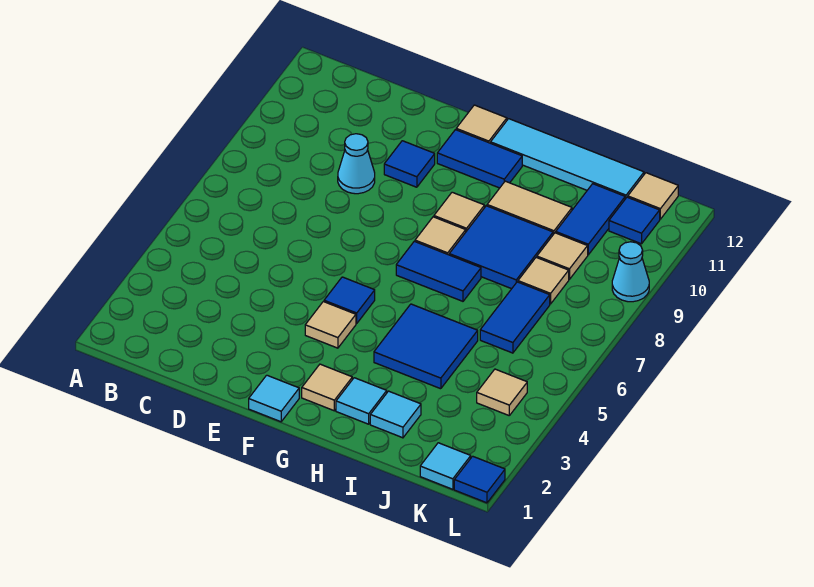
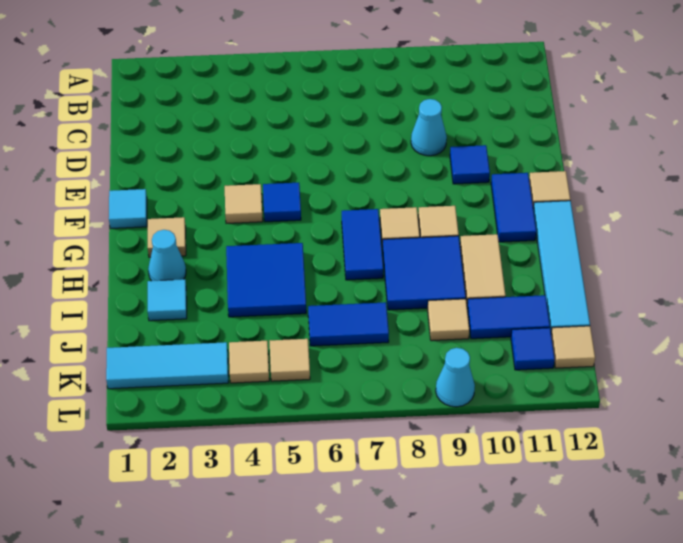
cyan 1x1 tile [336,378,387,424] -> cyan 1x1 cone [148,230,186,281]
tan 1x1 tile [518,257,569,304] -> tan 1x1 tile moved to [270,339,310,381]
cyan 1x1 tile [420,443,471,489] -> cyan 1x3 tile [106,342,228,389]
blue 1x1 tile [454,456,505,503] -> none

